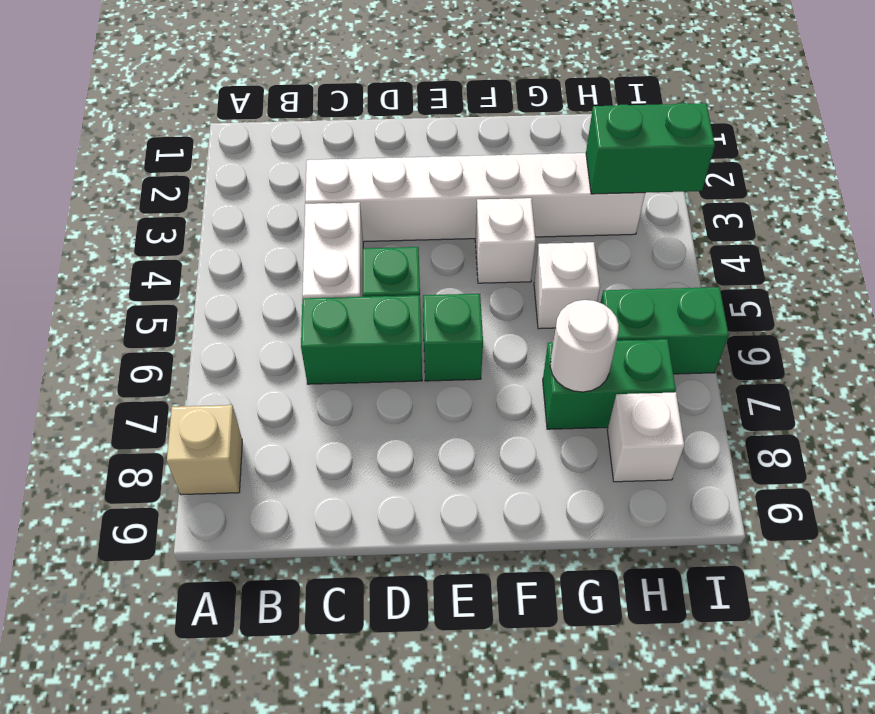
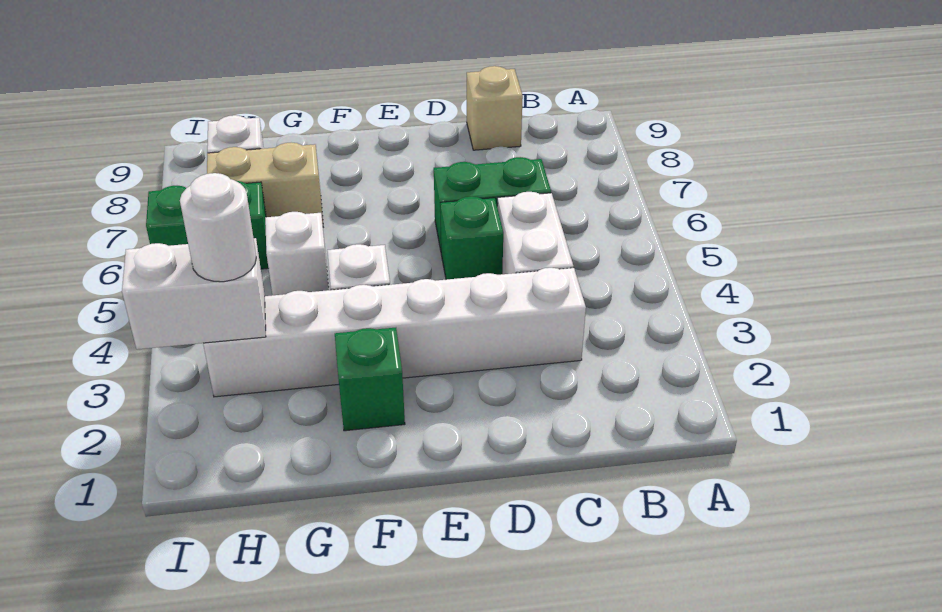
tan 1x1 brick [167,405,242,495] -> tan 1x1 brick moved to [467,66,523,150]
green 1x1 brick [423,294,483,381] -> green 1x1 brick moved to [335,328,405,431]
green 1x2 brick [543,339,676,429] -> tan 1x2 brick [207,142,323,224]
white 1x1 round brick [550,300,619,392] -> white 1x1 round brick moved to [180,173,256,282]
green 1x2 brick [586,103,715,194] -> white 1x2 brick [122,238,266,349]

